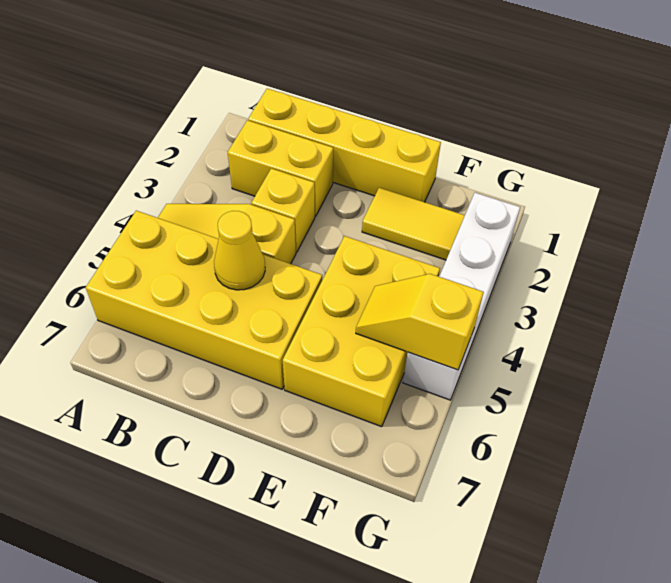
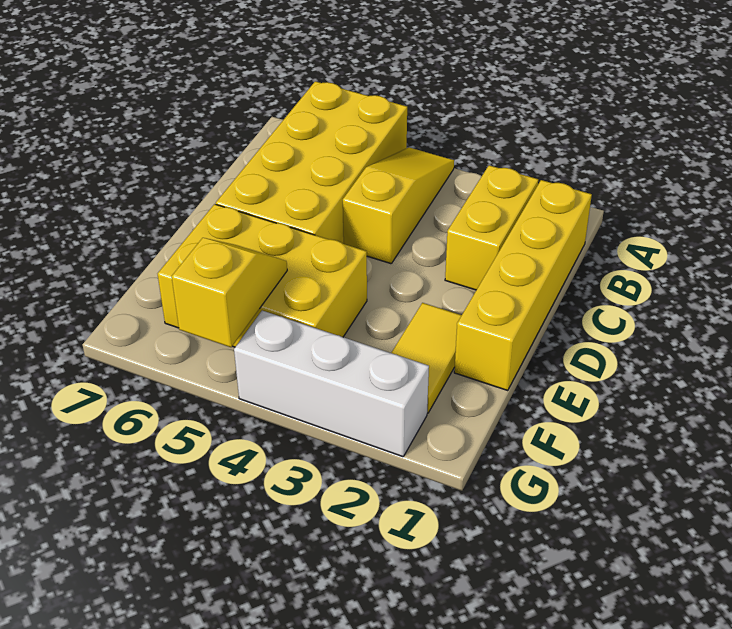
yellow 1x1 brick [251,168,315,252] -> none
yellow 1x1 cone [214,211,265,290] -> none
white 1x4 brick [403,193,520,400] -> white 1x3 brick [234,311,429,457]

